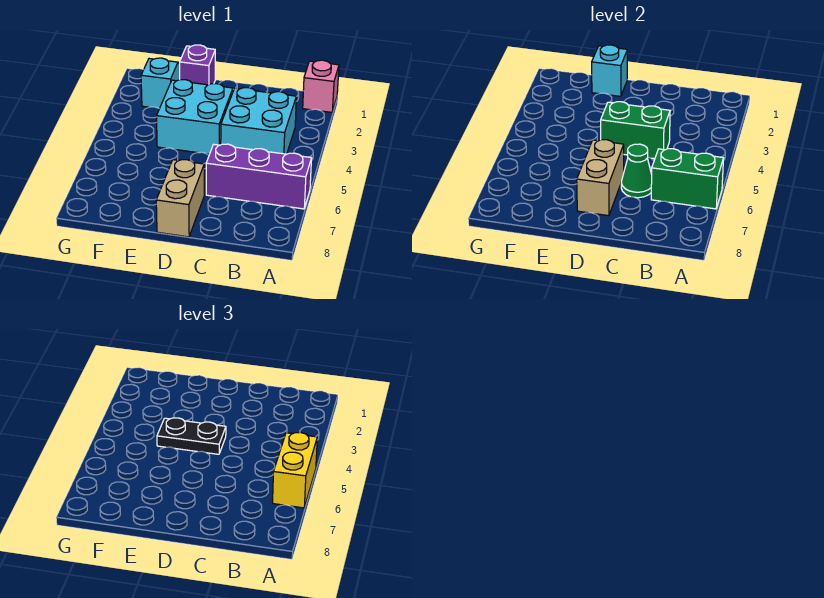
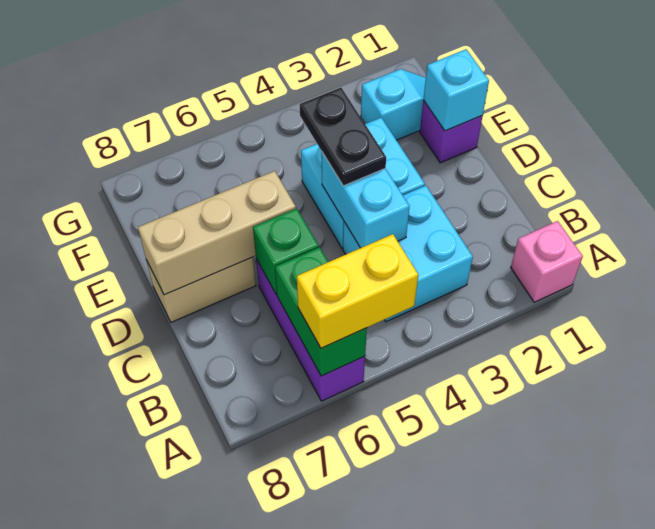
green 1x2 brick [601,102,670,159] -> cyan 1x2 brick [322,153,410,248]
green 1x1 cone [621,144,652,198] -> green 1x1 brick [253,208,319,294]
tan 1x2 brick [577,140,624,216] -> tan 1x3 brick [138,171,296,295]

